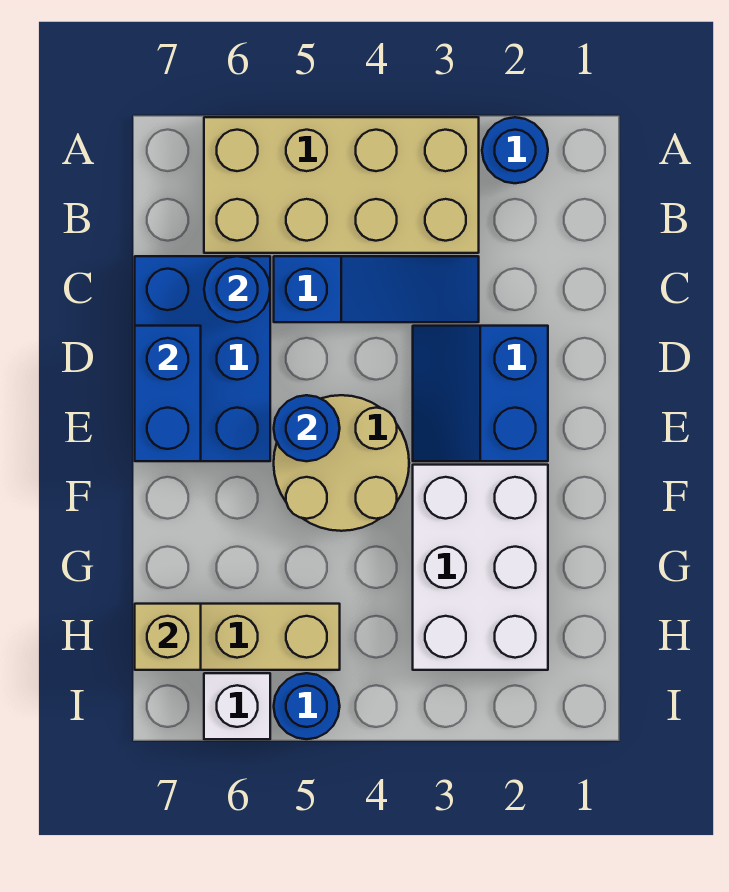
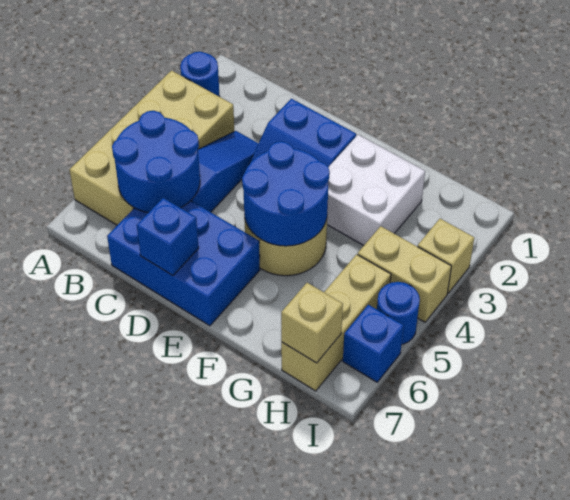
blue 1x1 round brick [204,256,270,322] -> blue 2x2 round brick [112,111,200,213]
blue 1x2 brick [135,326,201,461] -> blue 1x1 brick [137,198,199,275]
blue 1x1 round brick [274,395,340,461] -> blue 2x2 round brick [242,141,330,246]
white 2x3 brick [413,465,548,670] -> white 2x2 brick [327,135,425,245]
none -> tan 1x2 brick [358,226,451,322]
none -> tan 1x1 brick [418,219,474,293]
white 1x1 brick [204,673,270,739] -> blue 1x1 brick [343,305,404,382]

